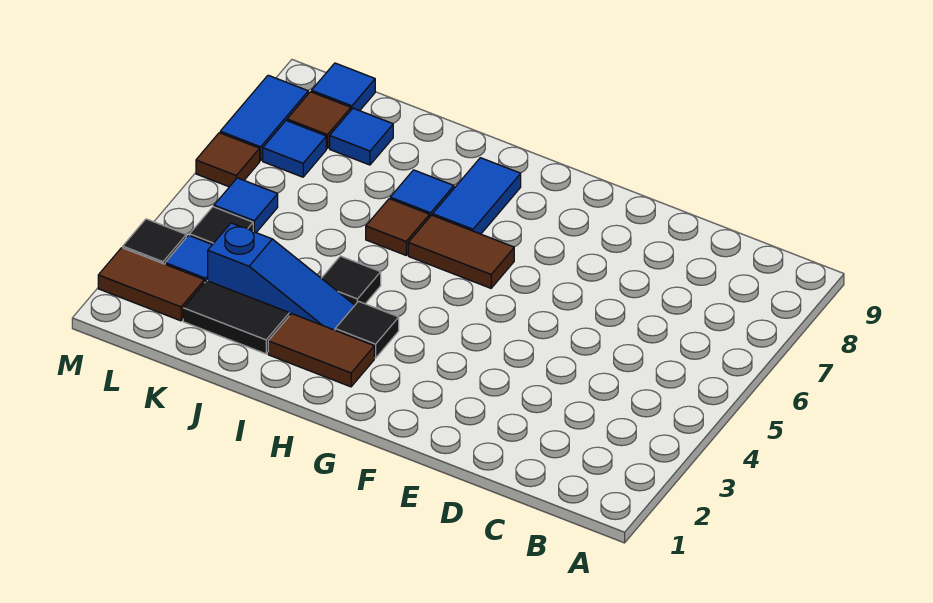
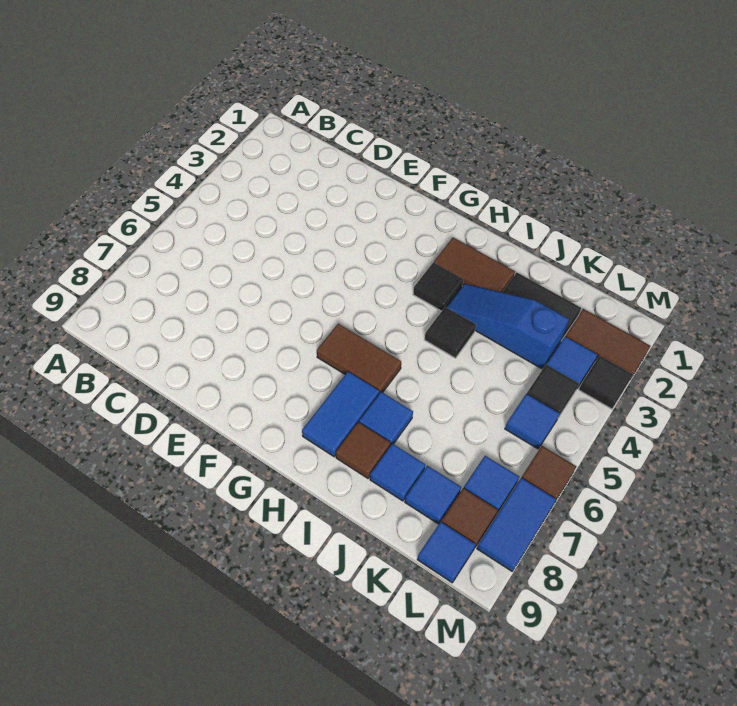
brown 1x1 tile [366,199,429,255] -> brown 1x1 tile moved to [336,422,391,478]
none -> blue 1x1 tile [370,444,426,501]

